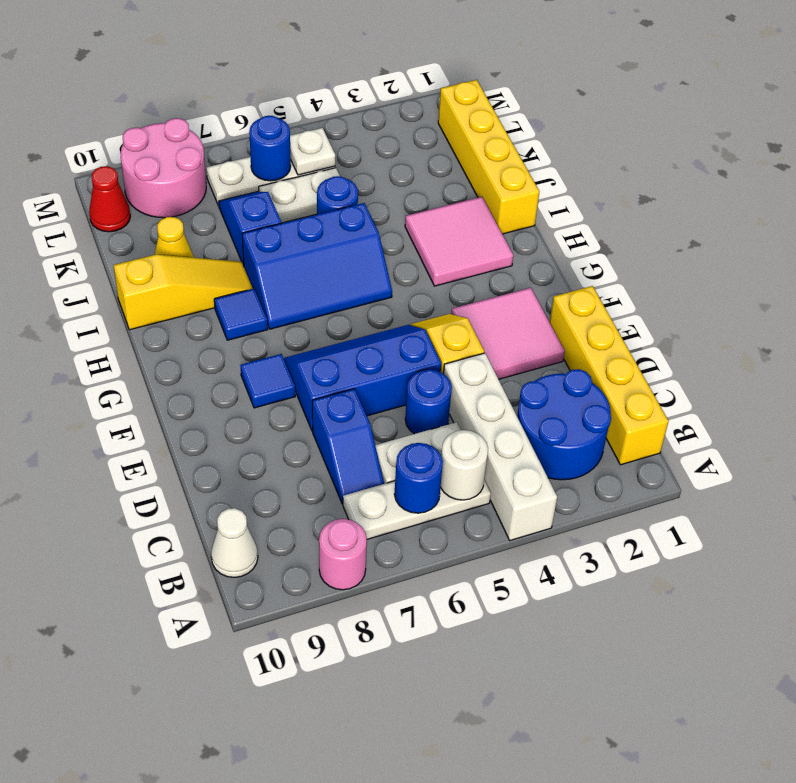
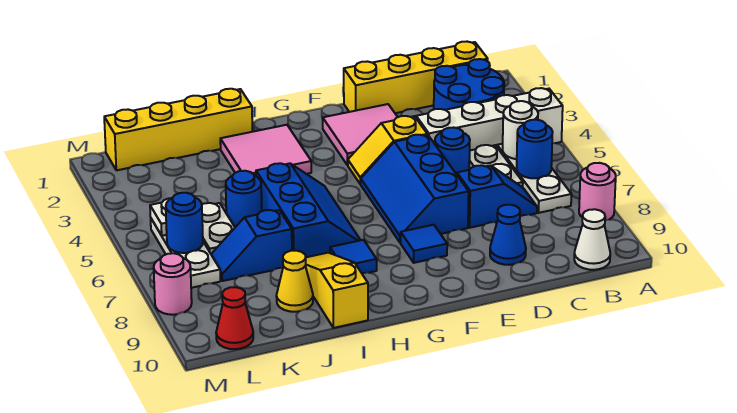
none -> blue 1x1 cone [490,205,526,265]
pink 2x2 round brick [120,118,206,218] -> pink 1x1 round brick [154,253,192,315]

